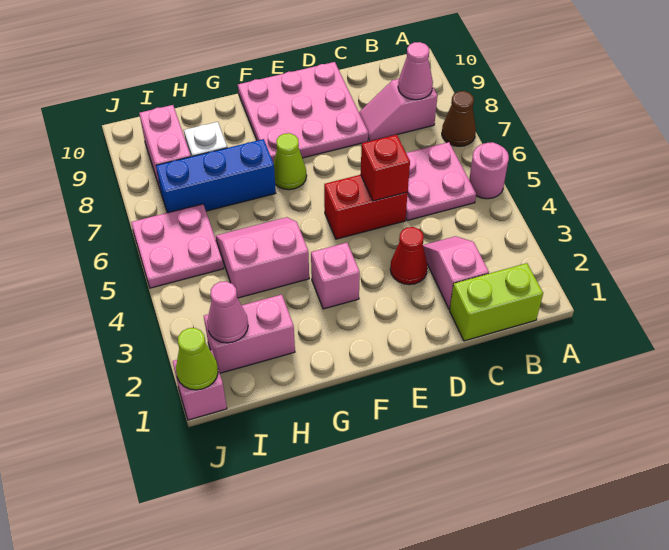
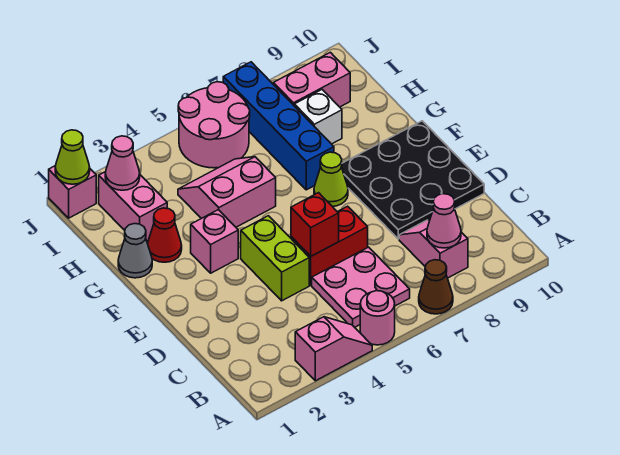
lime 1x2 brick [450,263,543,341] -> lime 1x2 brick moved to [241,216,309,301]
pink 1x2 slope [423,236,489,309] -> pink 1x2 slope moved to [295,317,372,381]
red 1x1 cone [390,227,428,285] -> red 1x1 cone moved to [148,208,182,262]
red 1x2 brick [324,175,408,239] -> red 1x2 brick turned to [291,206,368,285]
pink 3x3 plate [238,62,368,163] -> black 3x3 plate [341,121,484,239]
none -> grey 1x1 cone [118,224,152,278]
pink 2x2 slope [216,217,309,298] -> pink 2x2 slope turned to [178,157,276,227]
blue 1x3 brick [156,139,276,213] -> blue 1x4 brick [223,62,334,190]
pink 2x2 plate [131,204,224,288] -> pink 2x2 round brick [178,82,250,168]

